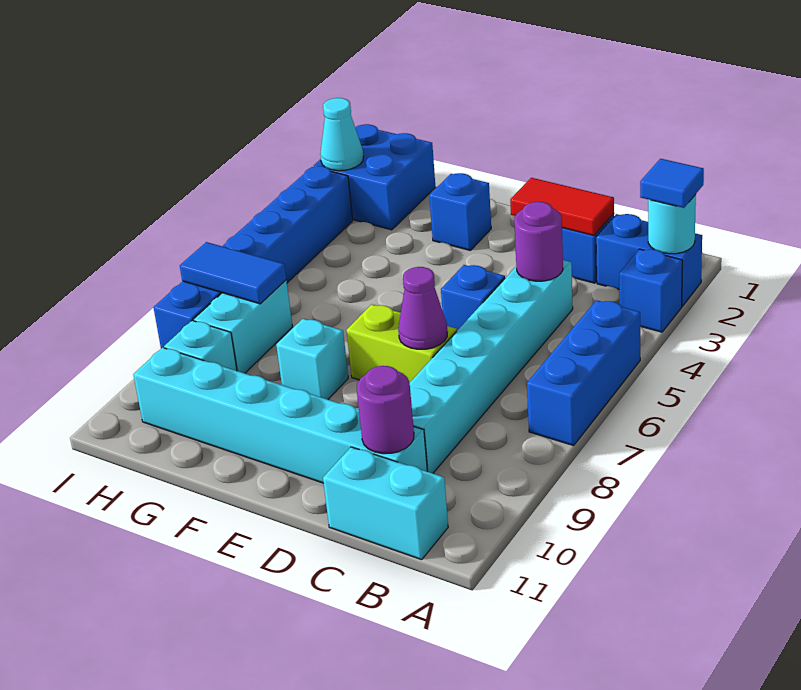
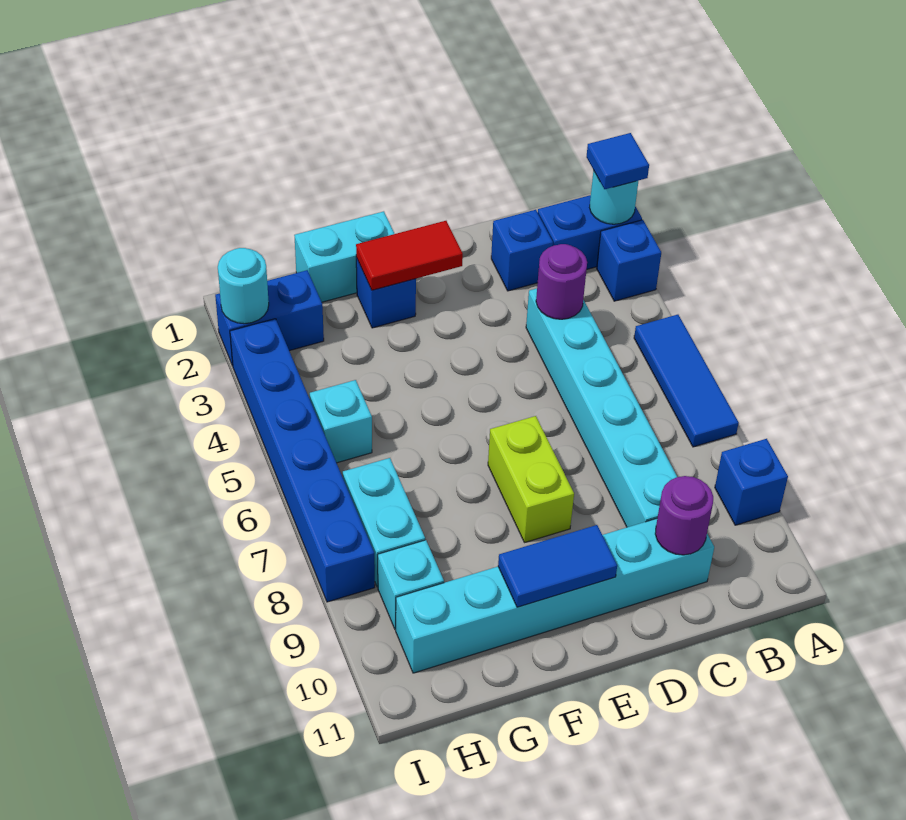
blue 1x3 brick [527,300,640,446] -> blue 1x3 tile [634,315,739,447]
cyan 1x2 brick [323,447,448,560] -> cyan 1x2 brick moved to [294,211,394,302]
red 1x2 tile [510,178,614,236] -> red 1x2 tile moved to [356,221,463,290]
blue 1x1 brick [441,265,505,330] -> blue 1x1 brick moved to [715,439,788,525]
lime 1x2 brick [347,304,457,382] -> lime 1x2 brick turned to [488,416,574,543]
purple 1x1 cone [398,267,447,349] -> none
cyan 1x1 brick [276,319,348,399] -> cyan 1x1 brick moved to [310,380,372,463]
blue 2x2 brick [313,124,435,230] -> blue 1x2 brick [215,270,324,366]
blue 1x2 tile [180,242,286,304] -> blue 1x2 tile moved to [498,525,617,607]
cyan 1x1 cone [320,98,363,171] -> cyan 1x1 round brick [218,248,269,324]

